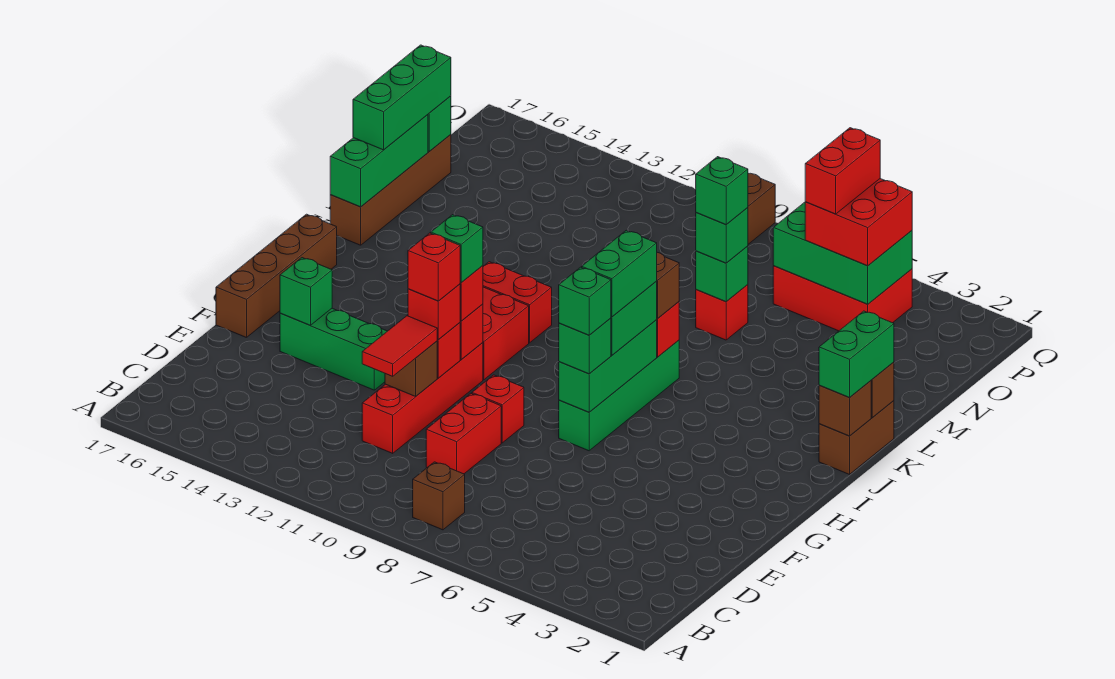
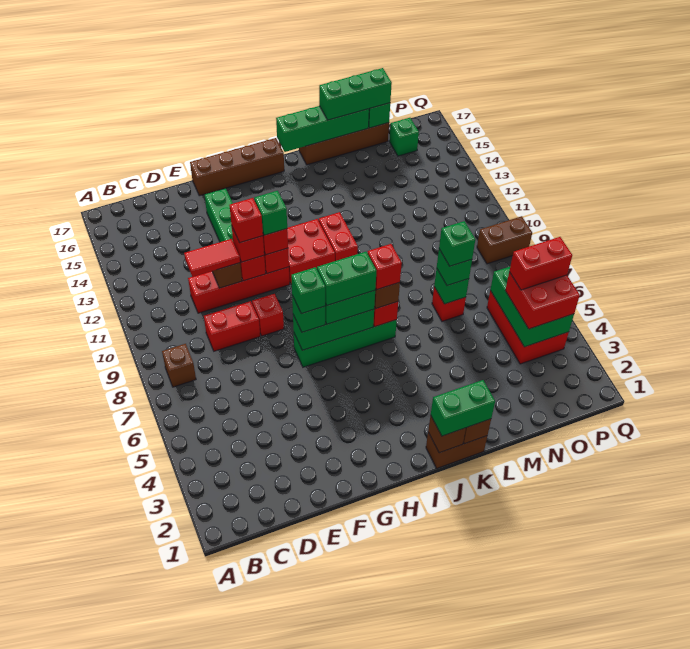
green 1x1 brick [280,258,332,325] -> green 1x1 brick moved to [389,118,419,156]
none -> red 1x1 brick [368,244,402,289]
green 1x3 brick [330,115,428,207] -> green 1x4 brick [276,106,369,152]

